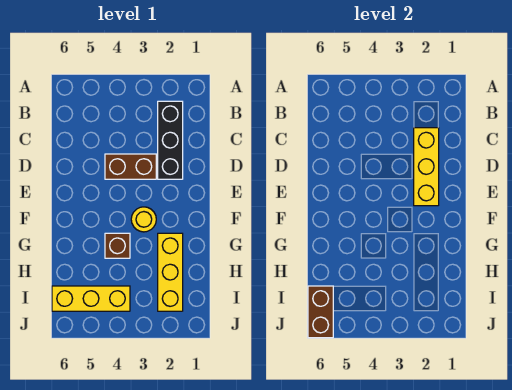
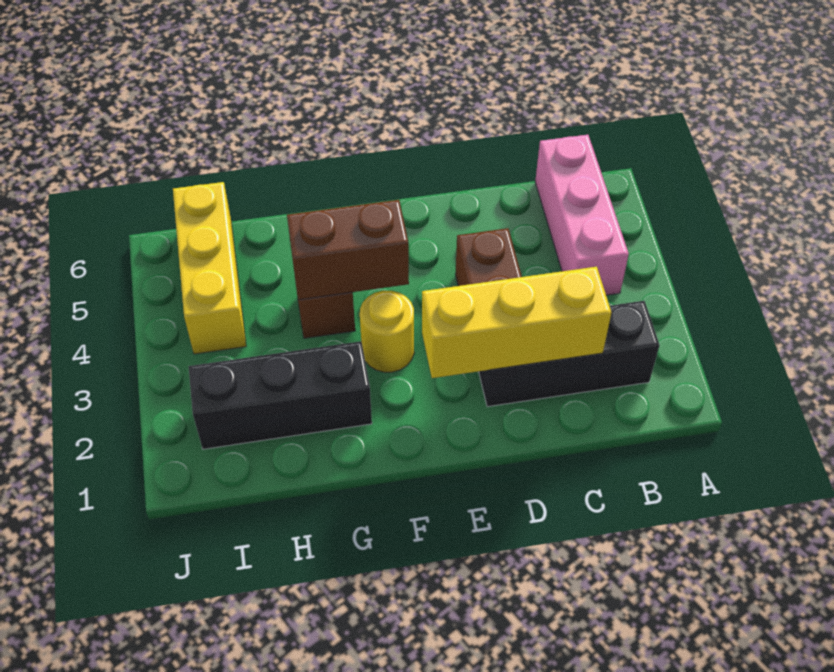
none -> pink 1x3 brick [535,135,629,295]
yellow 1x3 brick [158,233,183,311] -> black 1x3 brick [188,341,372,449]
brown 1x2 brick [308,286,333,338] -> brown 1x2 brick moved to [287,200,409,300]

